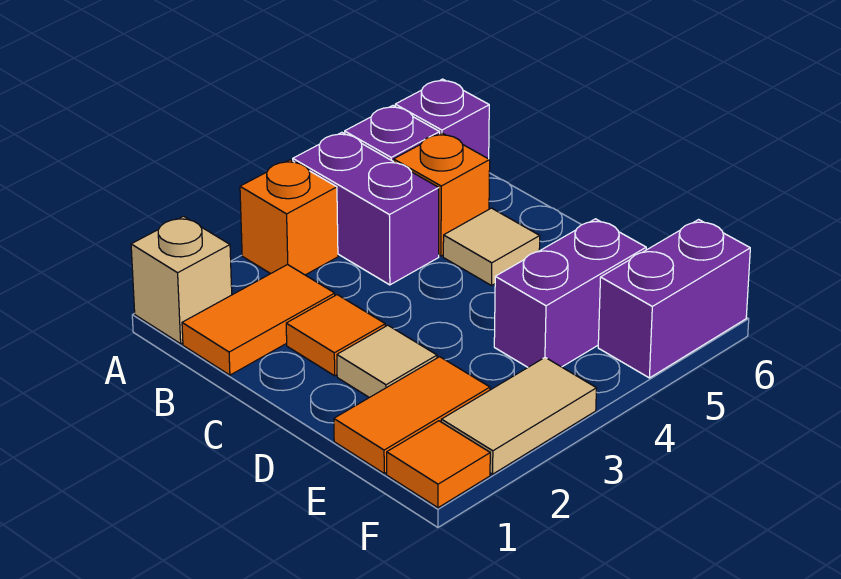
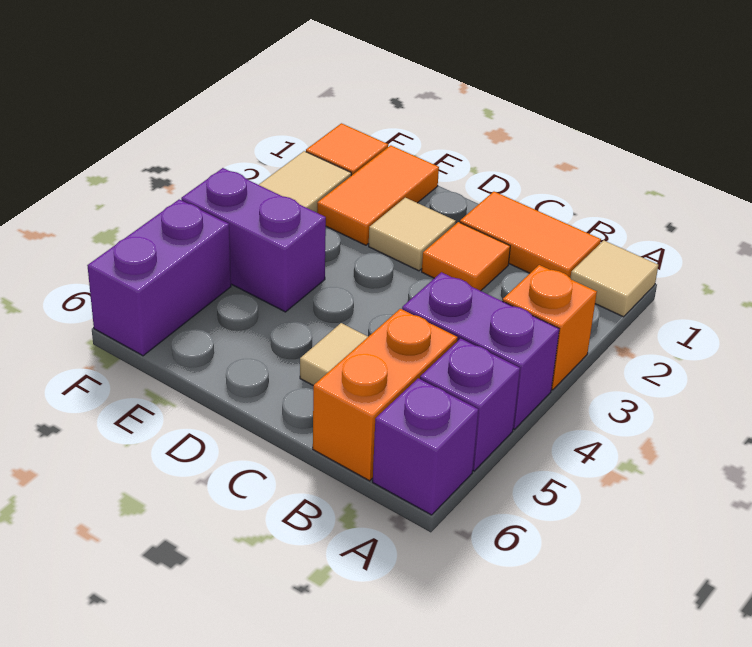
tan 1x1 brick [131,216,232,344] -> tan 1x1 tile [571,240,658,317]
orange 1x2 tile [182,264,335,375] -> orange 1x2 tile turned to [460,192,601,278]
orange 1x1 brick [394,133,490,256] -> orange 1x2 brick [313,309,458,481]
purple 1x2 brick [494,219,646,367] -> purple 1x2 brick turned to [181,168,326,312]

